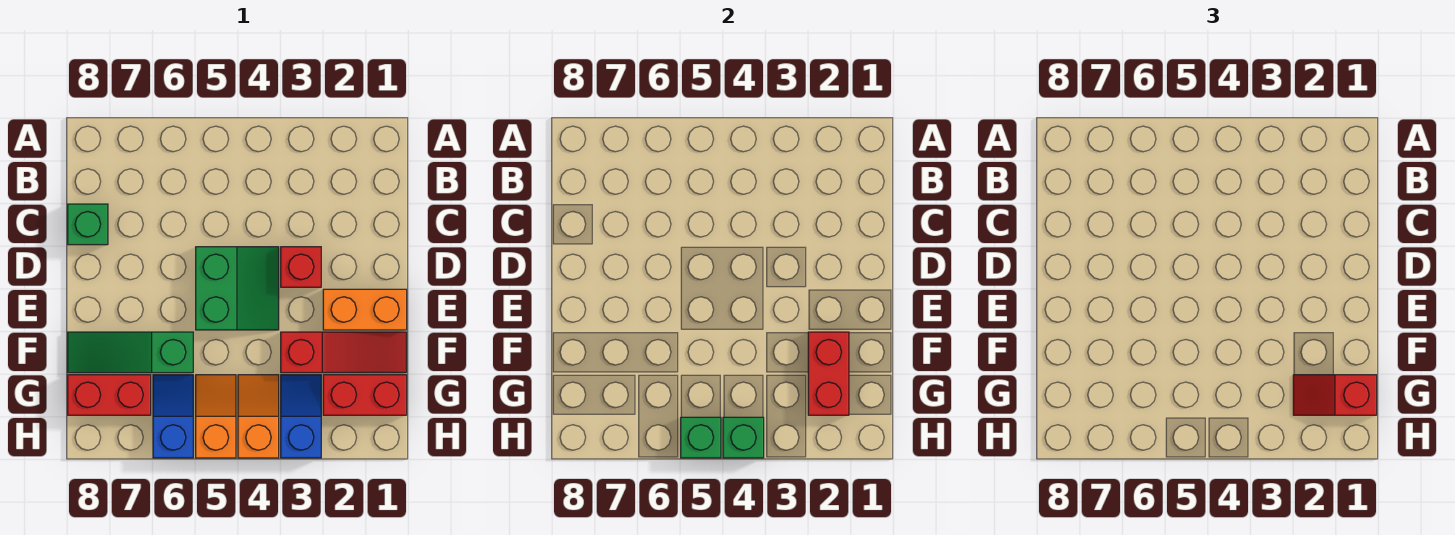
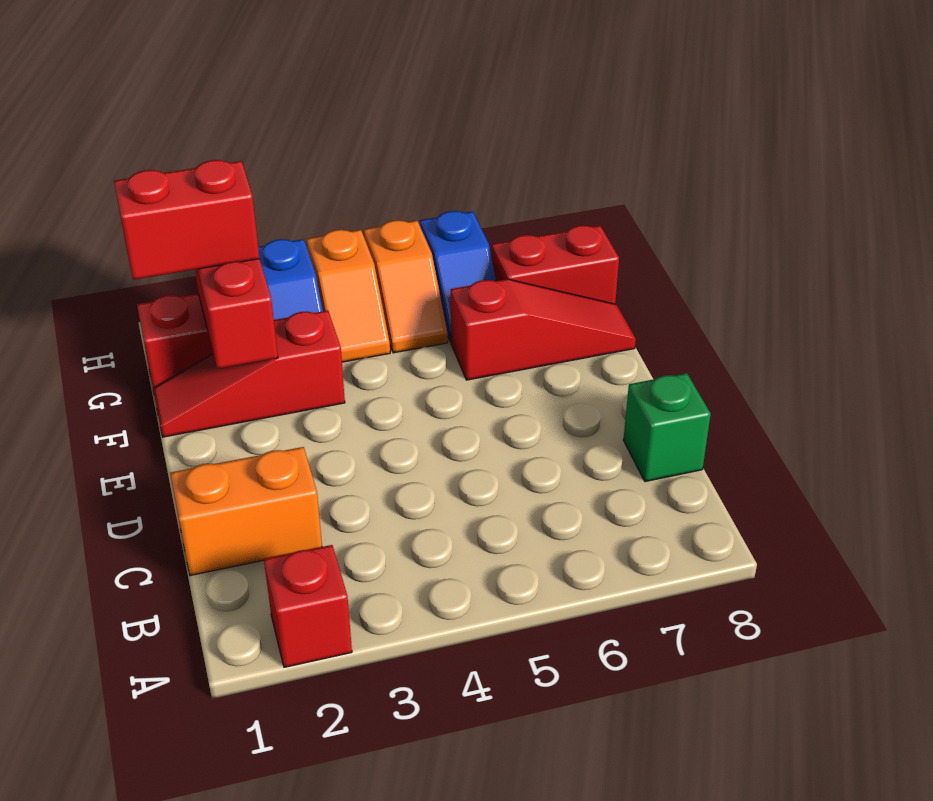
red 1x1 brick [281,247,321,287] -> red 1x1 brick moved to [264,545,352,667]
green 2x2 slope [196,247,279,330] -> none
orange 1x2 brick [323,289,407,330] -> orange 1x2 brick moved to [170,447,322,575]
green 1x3 slope [68,332,193,373] -> red 1x3 slope [451,279,636,380]
red 1x2 slope [1293,375,1377,415] -> red 1x2 brick [114,160,259,280]
green 1x1 brick [723,417,764,458] -> none
green 1x1 brick [681,417,721,458] -> none

